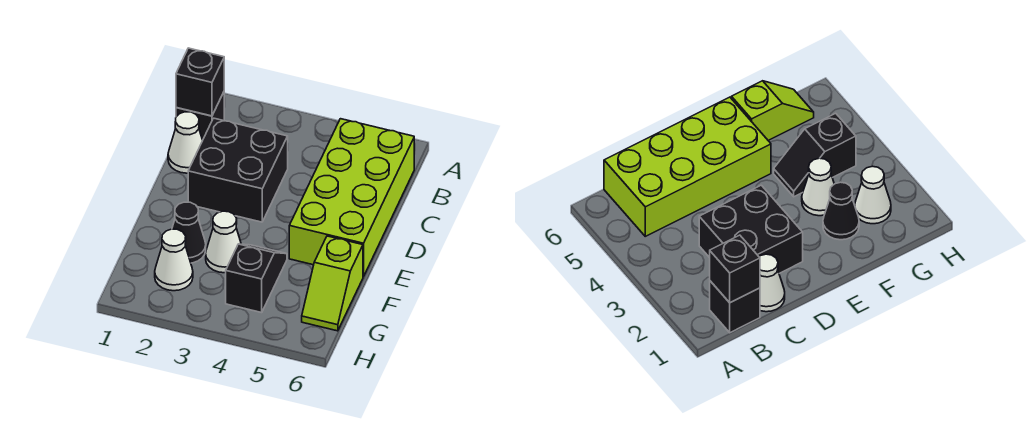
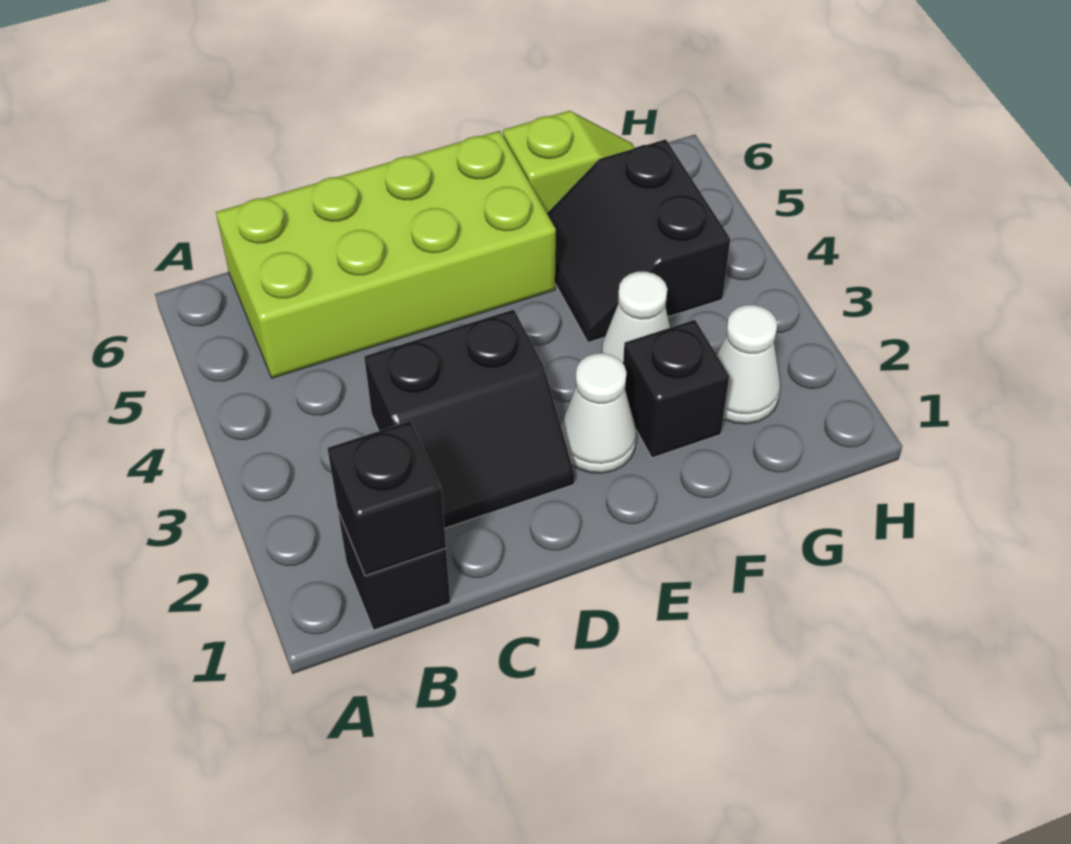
white 1x1 cone [168,112,203,173] -> white 1x1 cone moved to [561,353,636,473]
black 2x2 brick [188,118,288,222] -> black 2x2 slope [364,310,574,528]
black 1x1 cone [172,202,206,263] -> black 1x1 brick [623,320,729,458]
black 1x2 slope [226,244,287,313] -> black 2x2 slope [547,139,730,342]

